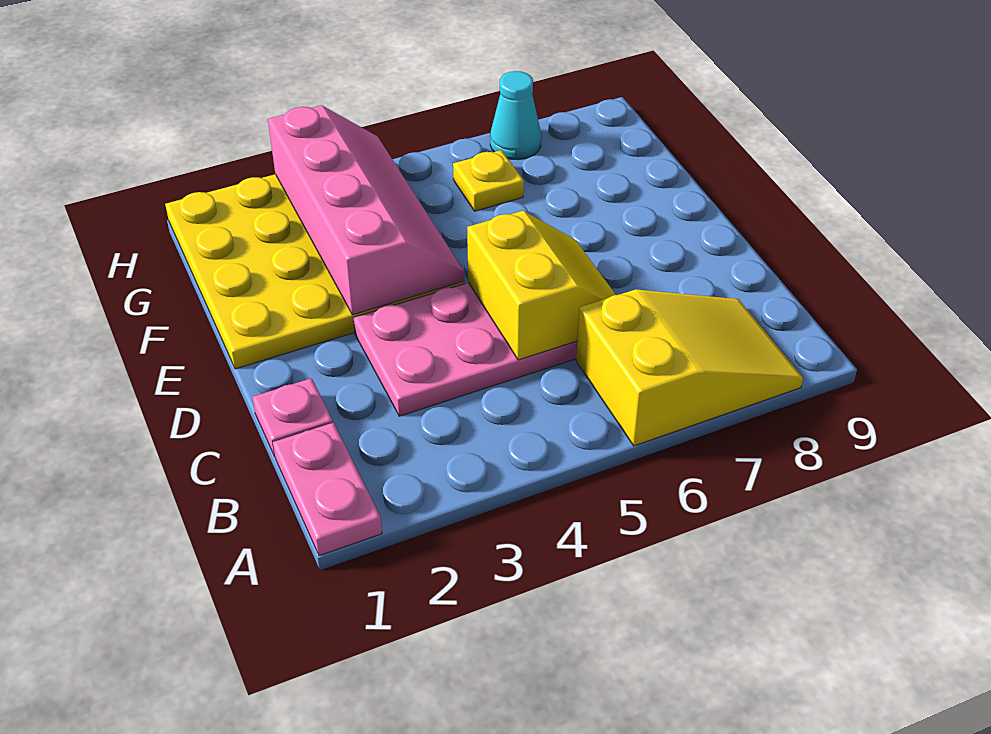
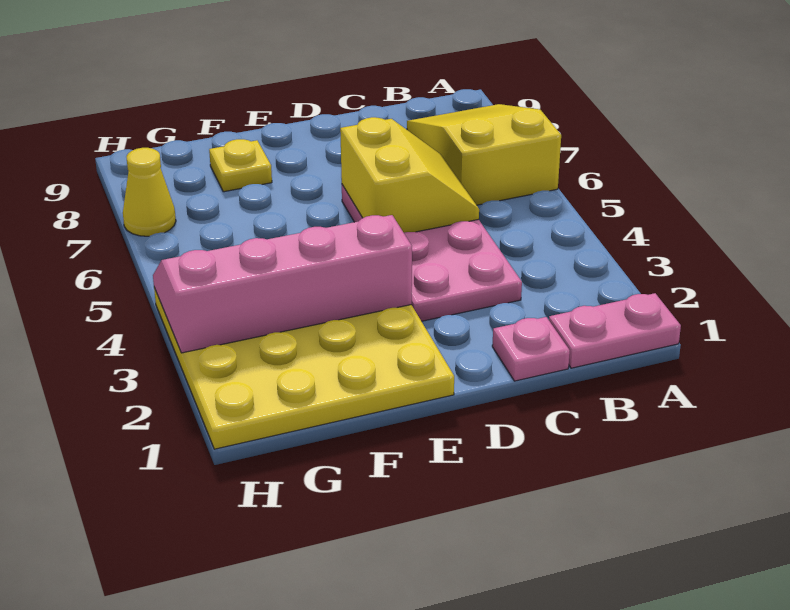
yellow 2x2 slope [467,211,616,360] -> yellow 2x2 slope turned to [340,117,479,233]
yellow 1x1 plate [453,150,524,211] -> yellow 1x1 plate moved to [209,139,272,192]
cyan 1x1 cone [490,71,541,160] -> yellow 1x1 cone [123,148,176,236]

